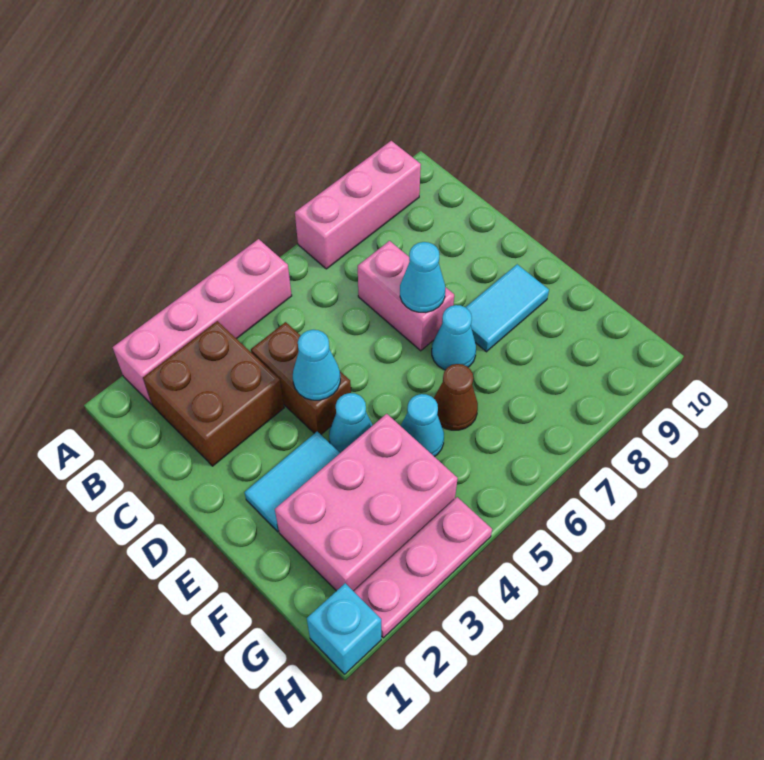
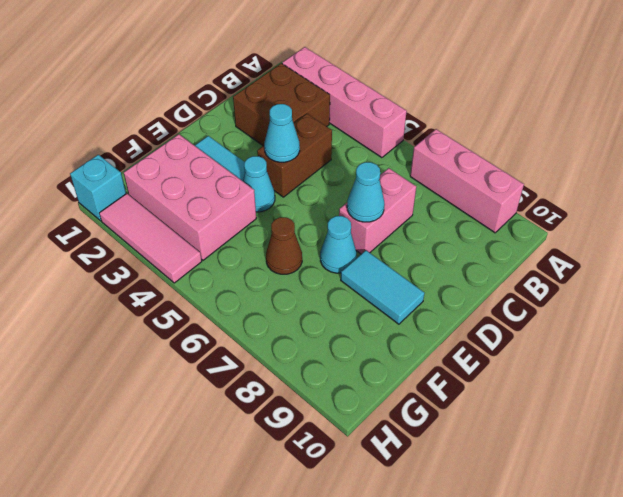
cyan 1x1 cone [401,394,444,457] -> none
pink 1x3 plate [354,497,492,638] -> pink 1x3 tile [99,194,202,283]

